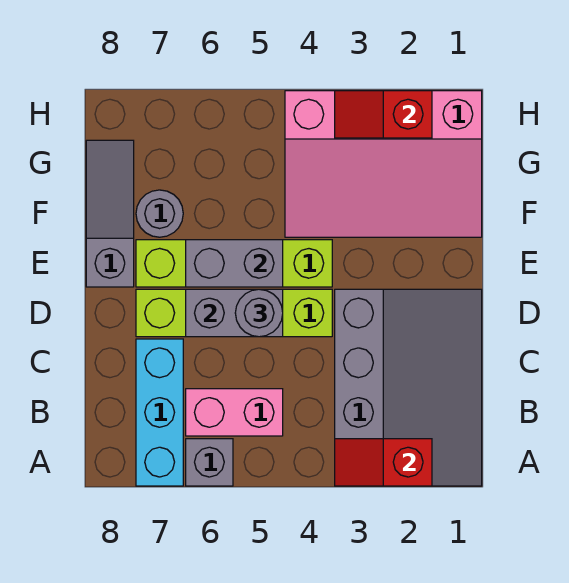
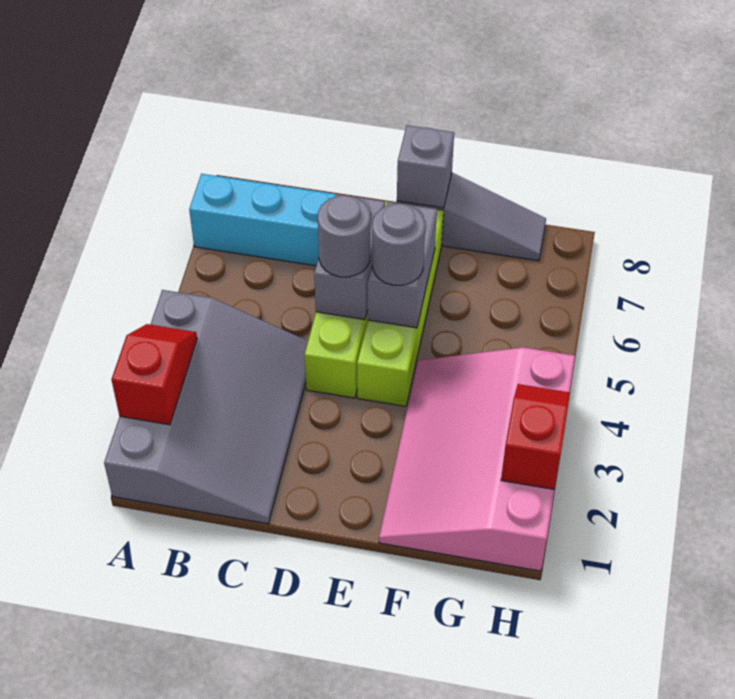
grey 3x4 slope [335,289,482,486] -> grey 3x4 slope turned to [104,290,308,524]
grey 1x1 brick [186,439,233,486] -> grey 1x1 brick moved to [397,125,454,208]
pink 1x2 brick [186,389,283,436] -> none
grey 1x1 round brick [136,190,183,237] -> grey 1x1 round brick moved to [372,203,425,285]

